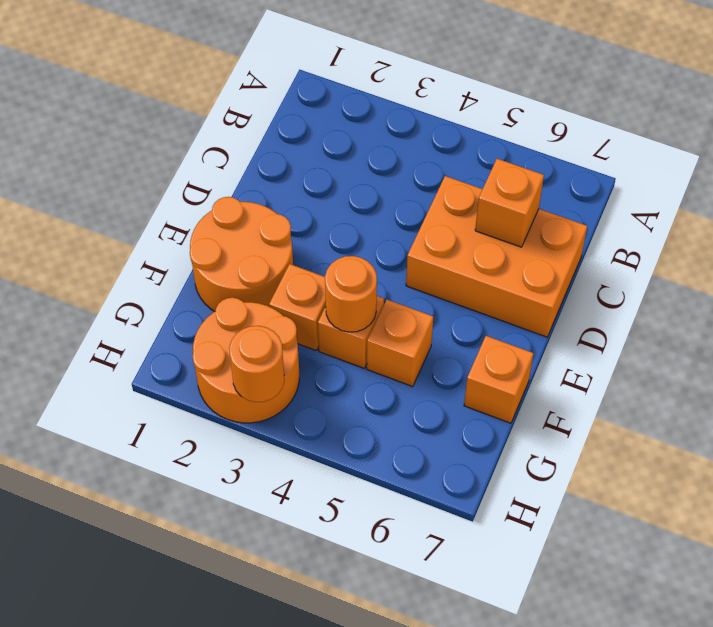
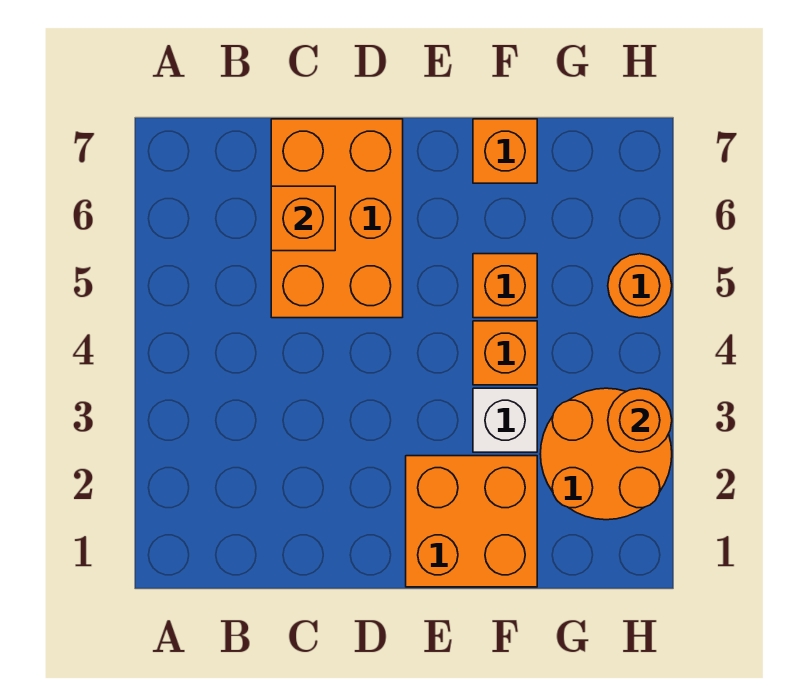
orange 2x2 round brick [190,197,293,311] -> orange 2x2 brick [406,456,537,587]
orange 1x1 brick [269,264,326,351] -> white 1x1 brick [473,388,537,452]
orange 1x1 round brick [325,256,377,332] -> orange 1x1 round brick moved to [608,254,672,318]

